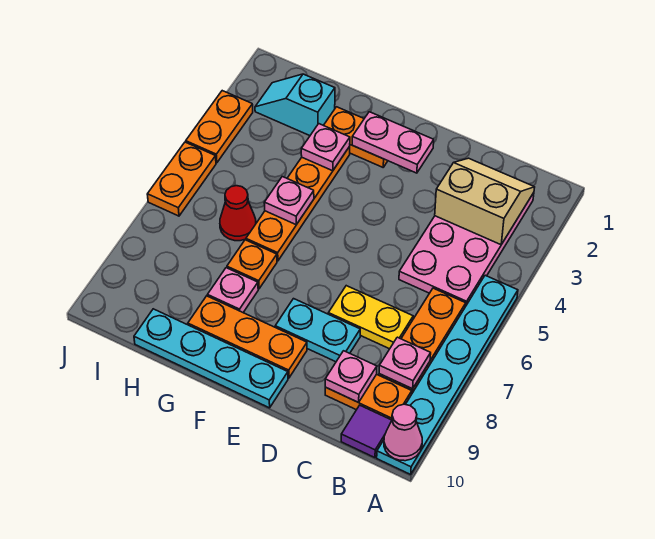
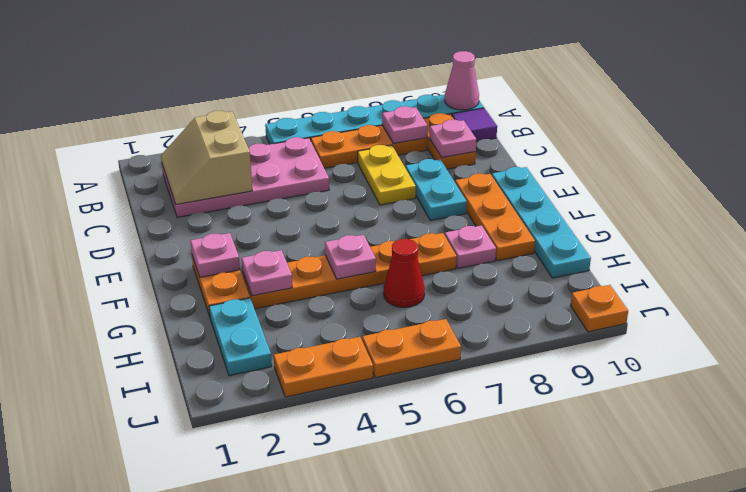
pink 1x2 plate [352,112,434,173] -> pink 1x1 plate [190,233,240,277]
cyan 1x2 slope [255,74,335,136] -> cyan 1x2 plate [209,298,272,376]
none -> orange 1x1 plate [571,285,628,332]

